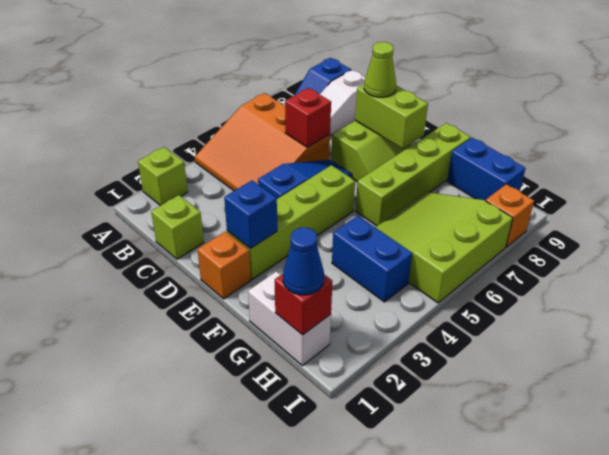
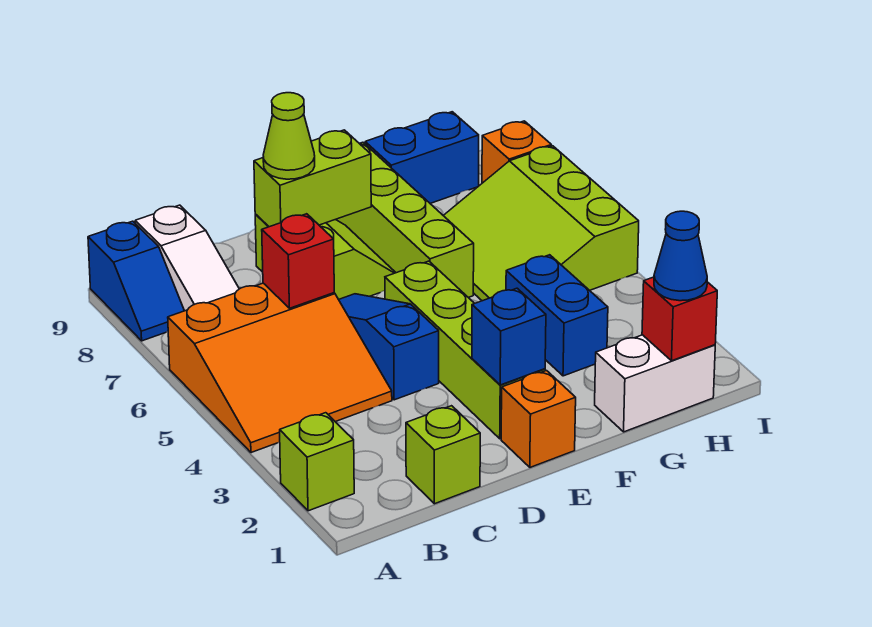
blue 1x2 brick [332,216,412,302] -> blue 1x2 brick turned to [506,255,608,376]

